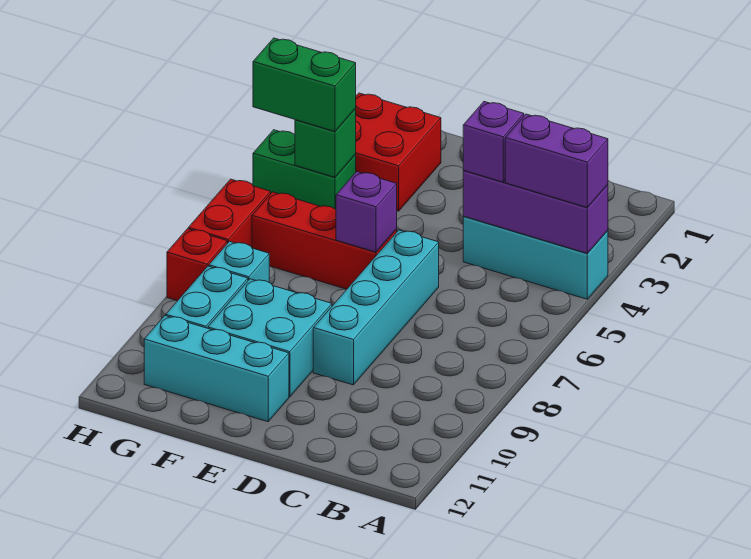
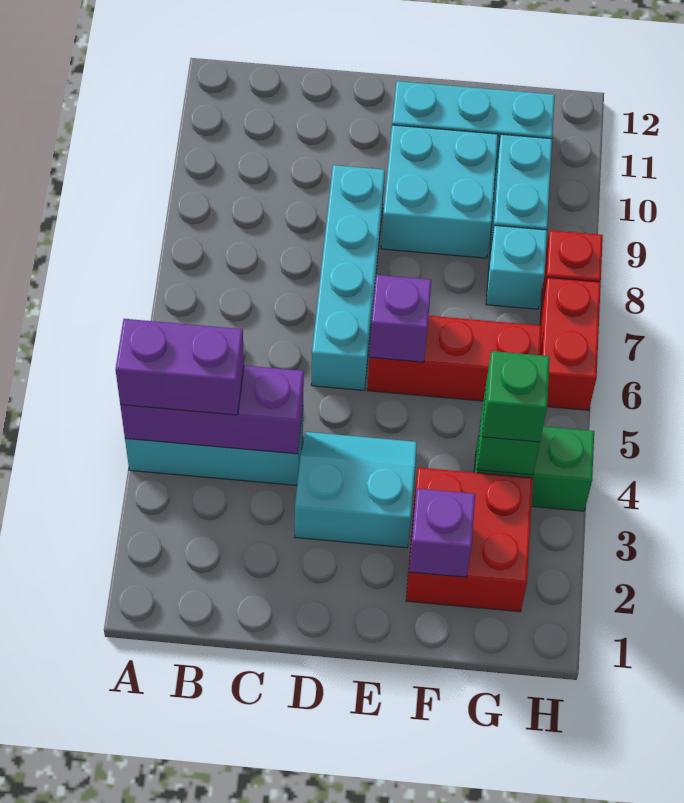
purple 1x1 brick [463,102,524,182] -> purple 1x1 brick moved to [409,489,475,577]
none -> cyan 2x2 slope [295,432,417,548]
green 1x2 brick [253,38,356,131] -> green 1x1 brick [482,351,550,442]

